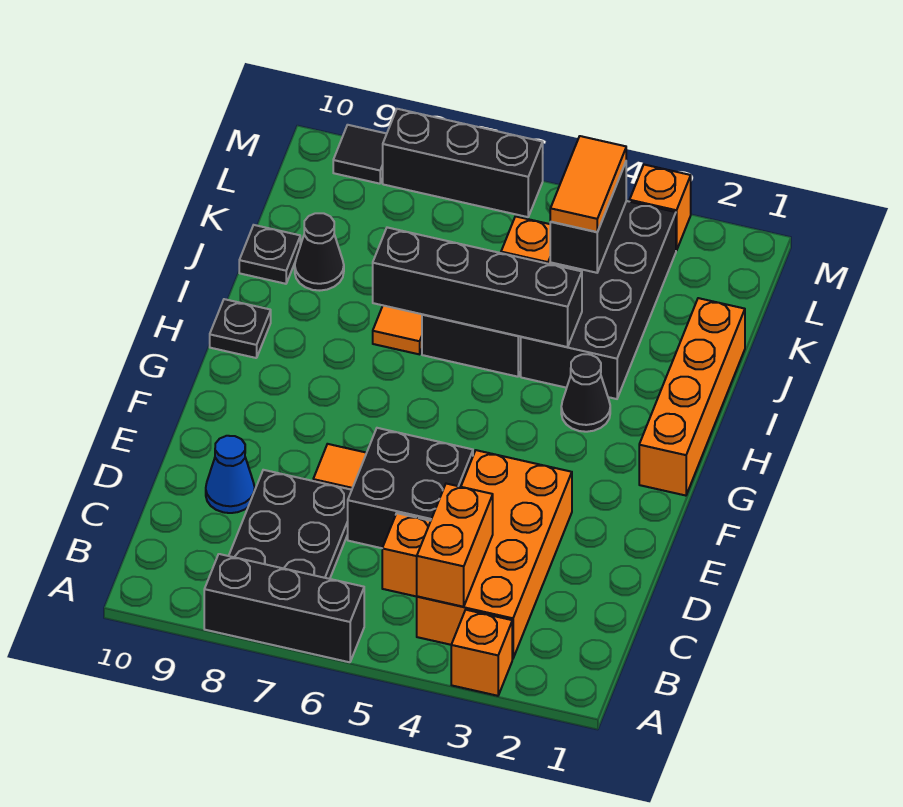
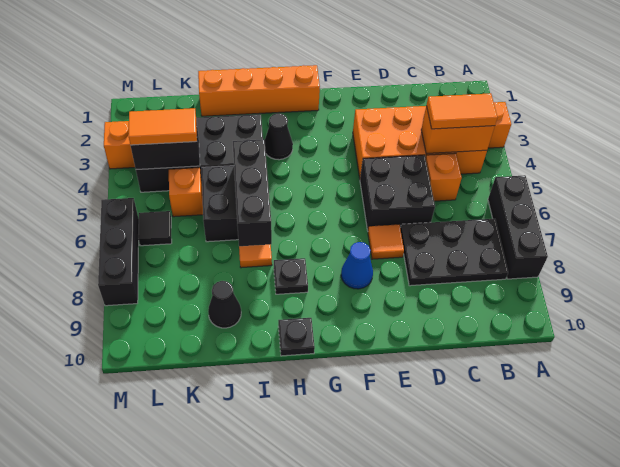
none -> orange 1x2 tile [426,93,497,129]
blue 1x1 cone [206,436,255,513] -> blue 1x1 cone moved to [341,242,373,289]
black 1x4 brick [373,227,582,347] -> black 1x3 brick [233,139,272,246]
black 1x1 plate [239,225,300,284] -> black 1x1 plate moved to [274,258,308,294]
black 1x1 tile [333,125,386,184] -> black 1x1 tile moved to [138,211,172,246]

